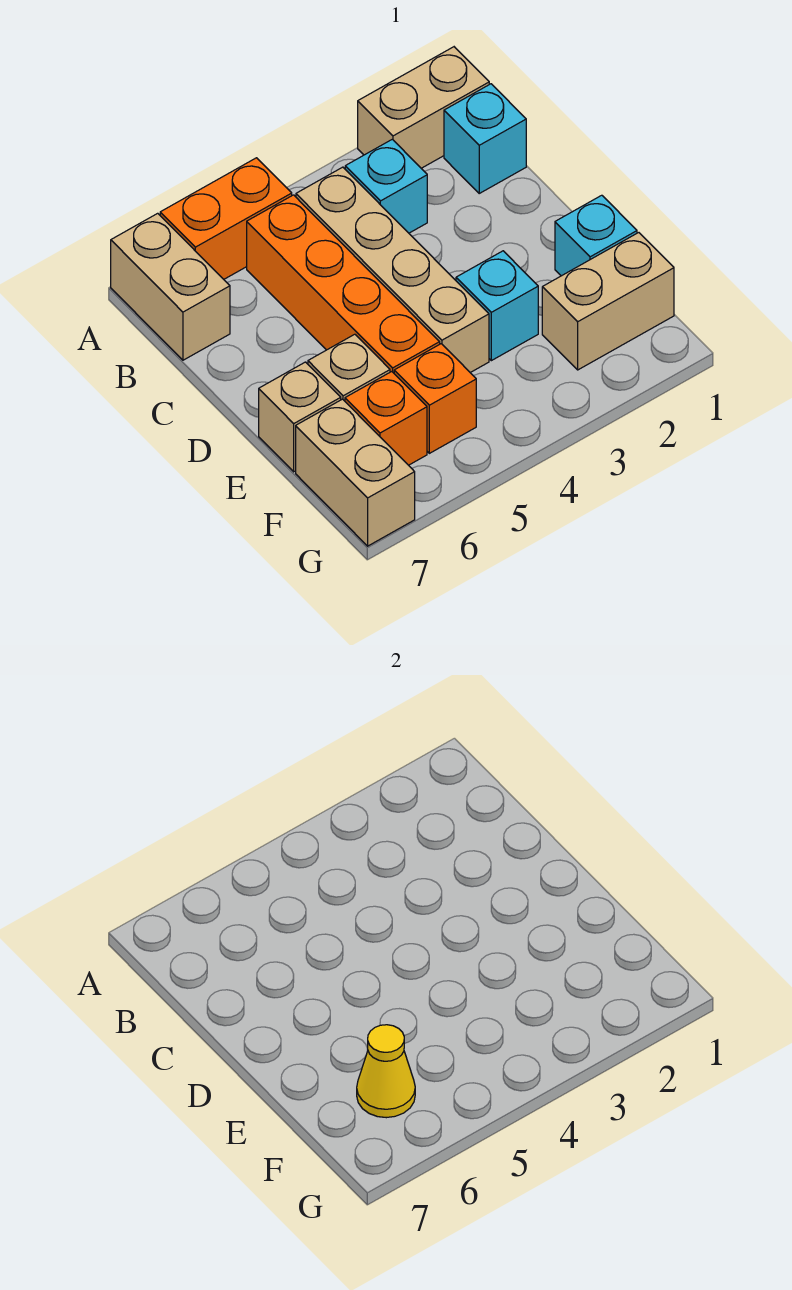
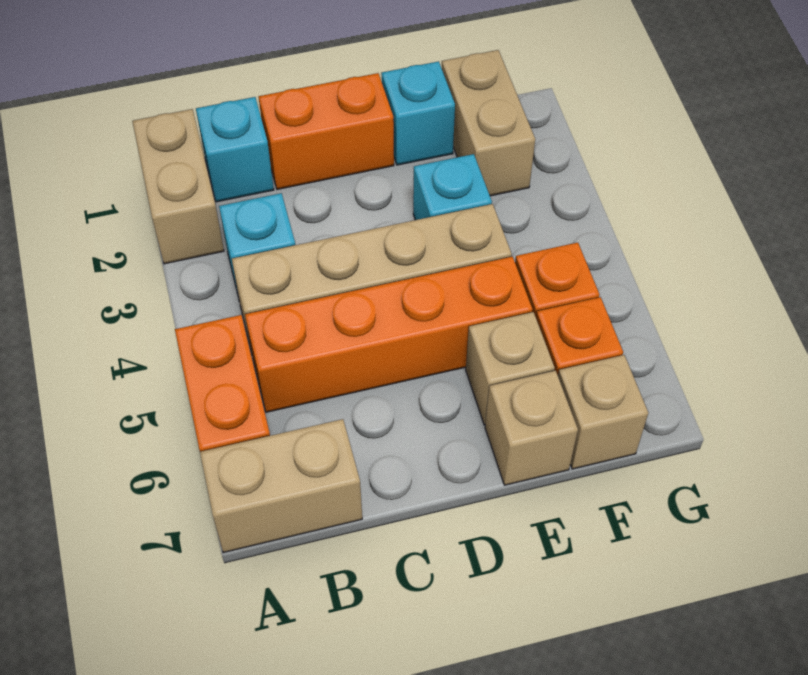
none -> orange 1x2 brick [258,73,394,189]
yellow 1x1 cone [357,1025,415,1118] -> none
tan 1x2 brick [296,399,415,546] -> tan 1x1 brick [558,355,648,469]

